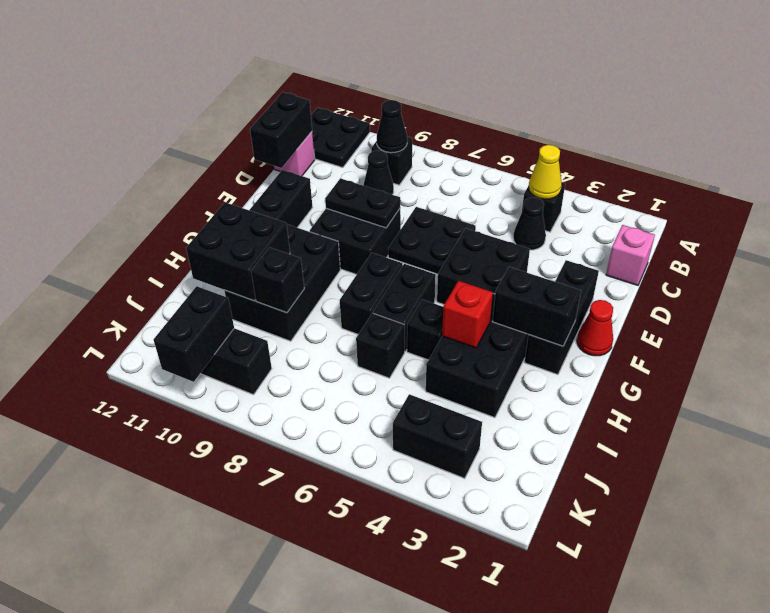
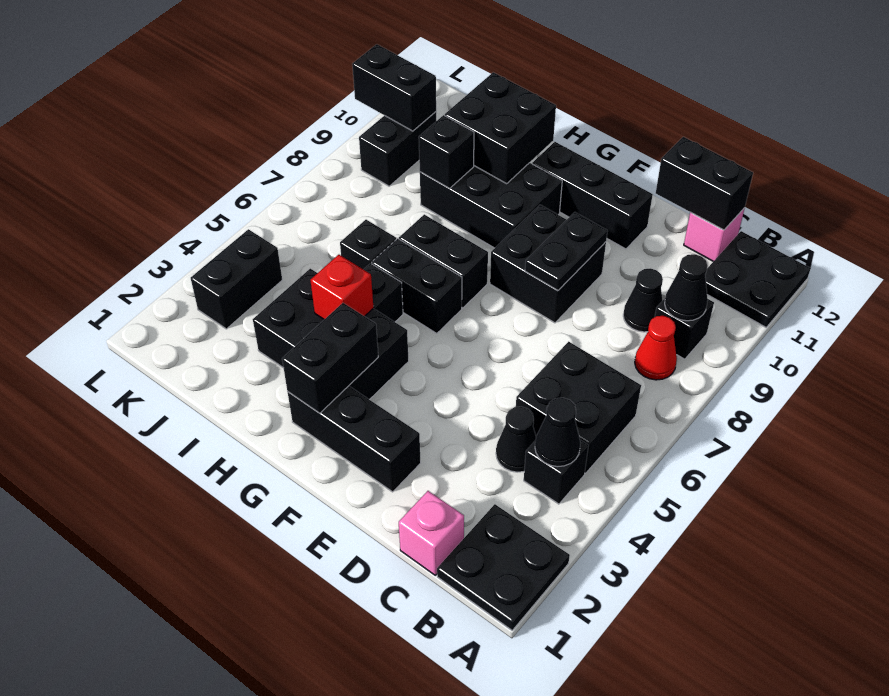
yellow 1x1 cone [529,145,562,199] -> black 1x1 cone [535,398,581,467]
black 2x2 plate [388,207,476,274] -> black 2x2 plate moved to [437,504,570,630]
black 2x2 brick [437,228,530,305] -> black 2x2 brick moved to [516,342,641,473]
red 1x1 cone [577,300,613,356] -> red 1x1 cone moved to [635,316,677,380]

